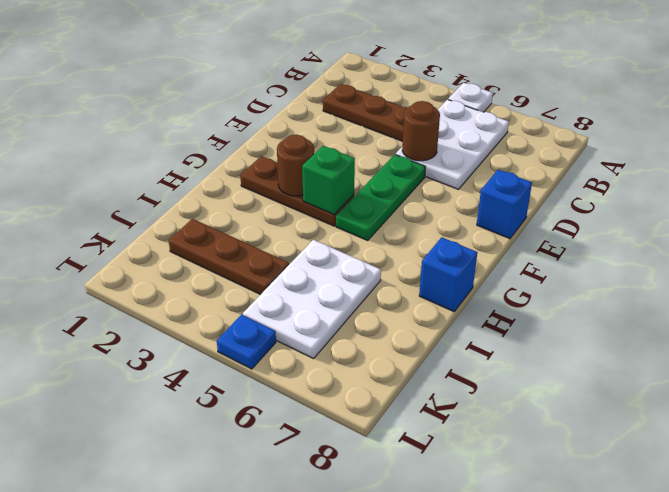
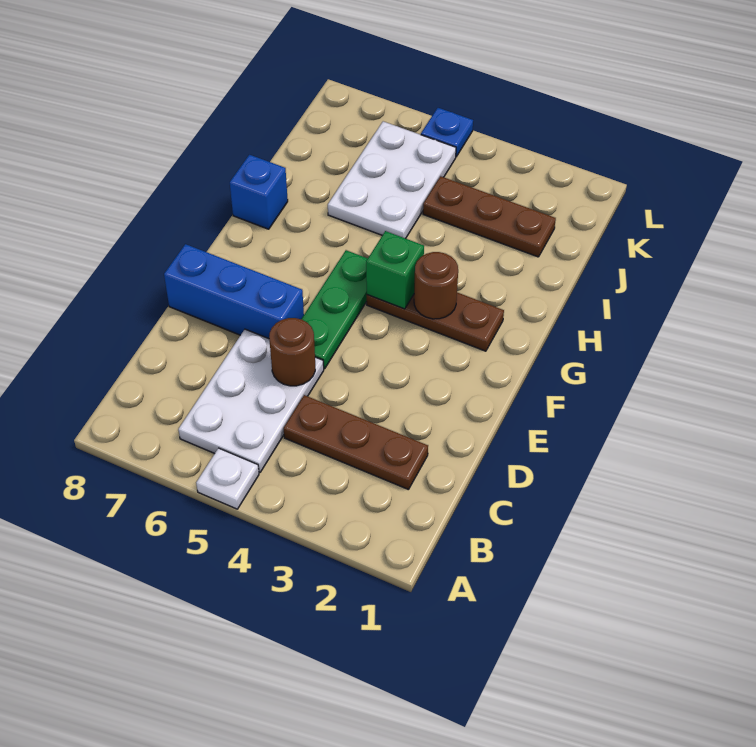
blue 1x1 brick [477,170,532,239] -> blue 1x3 brick [164,244,304,339]

